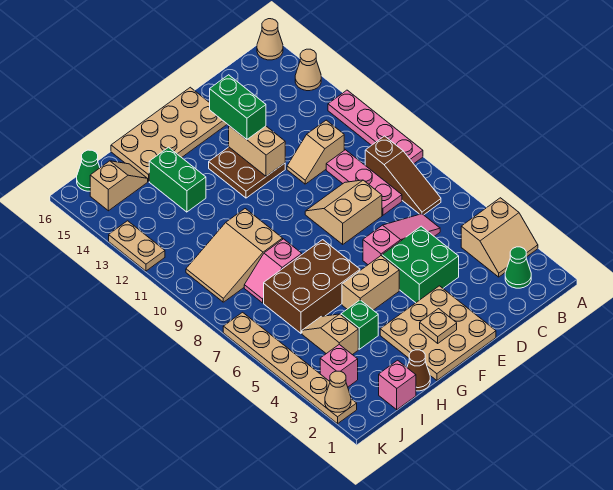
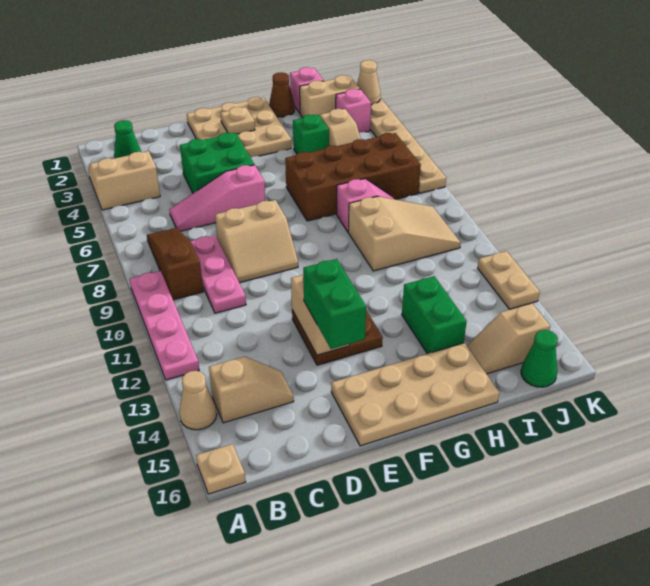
tan 1x1 cone [257,19,283,60] -> tan 1x1 plate [196,444,246,494]
tan 1x2 slope [287,120,344,184] -> tan 1x2 slope moved to [209,357,294,423]
tan 1x2 brick [342,256,399,310] -> tan 1x2 brick moved to [300,75,360,118]
brown 2x3 brick [264,240,360,333] -> brown 2x4 brick [285,133,421,221]

